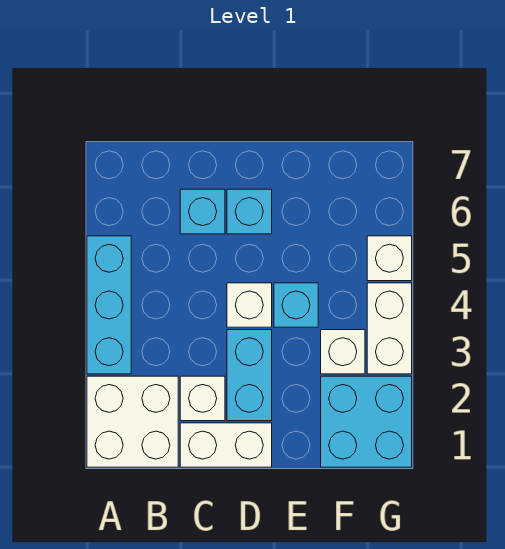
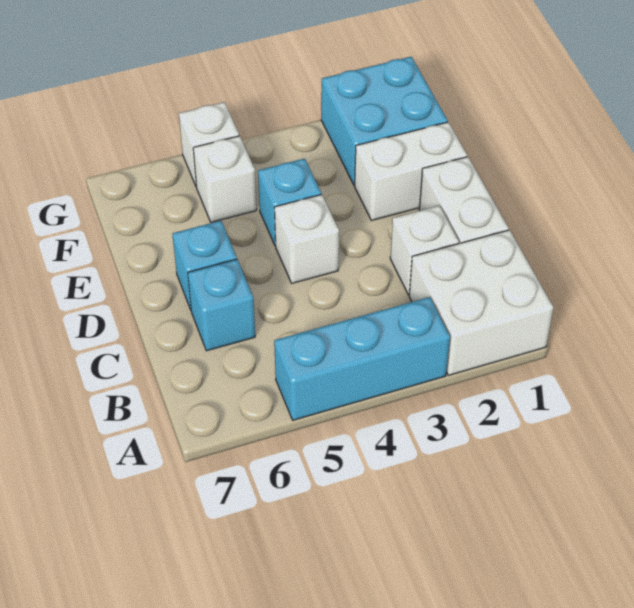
cyan 1x2 brick [227,330,272,421] -> none
white 1x1 brick [321,330,365,374] -> white 1x1 brick moved to [193,136,257,222]
white 1x2 brick [367,283,412,374] -> white 1x2 brick moved to [355,122,467,221]

